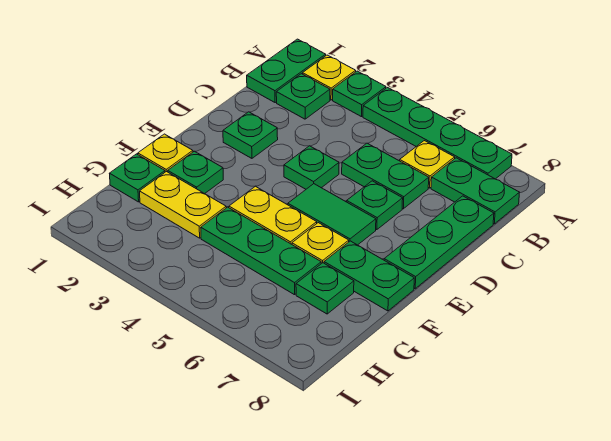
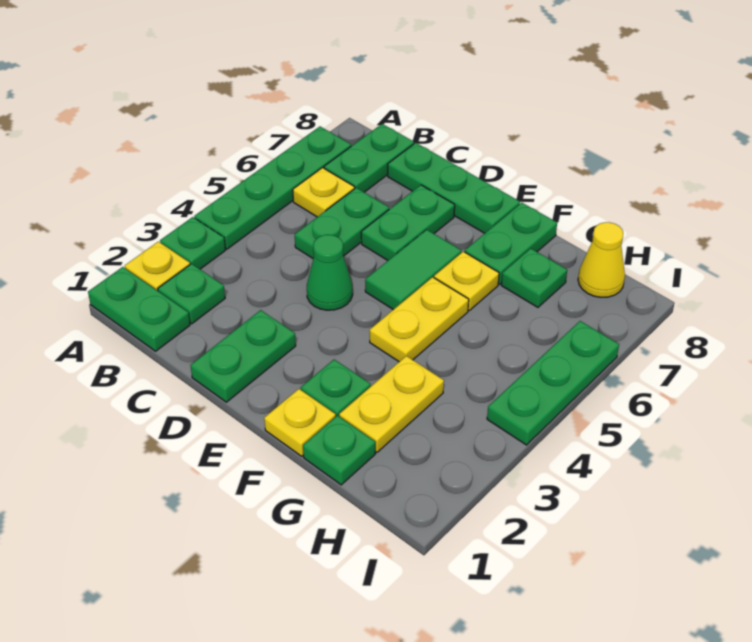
green 1x1 plate [223,112,278,158] -> green 1x2 plate [191,310,296,402]
green 1x1 plate [284,146,339,189] -> green 1x1 cone [307,235,353,310]
green 1x1 plate [347,181,403,230] -> green 1x2 plate [361,185,455,260]
green 1x3 plate [201,207,321,295] -> green 1x3 plate moved to [487,321,619,445]
none -> yellow 1x1 cone [578,222,625,297]

